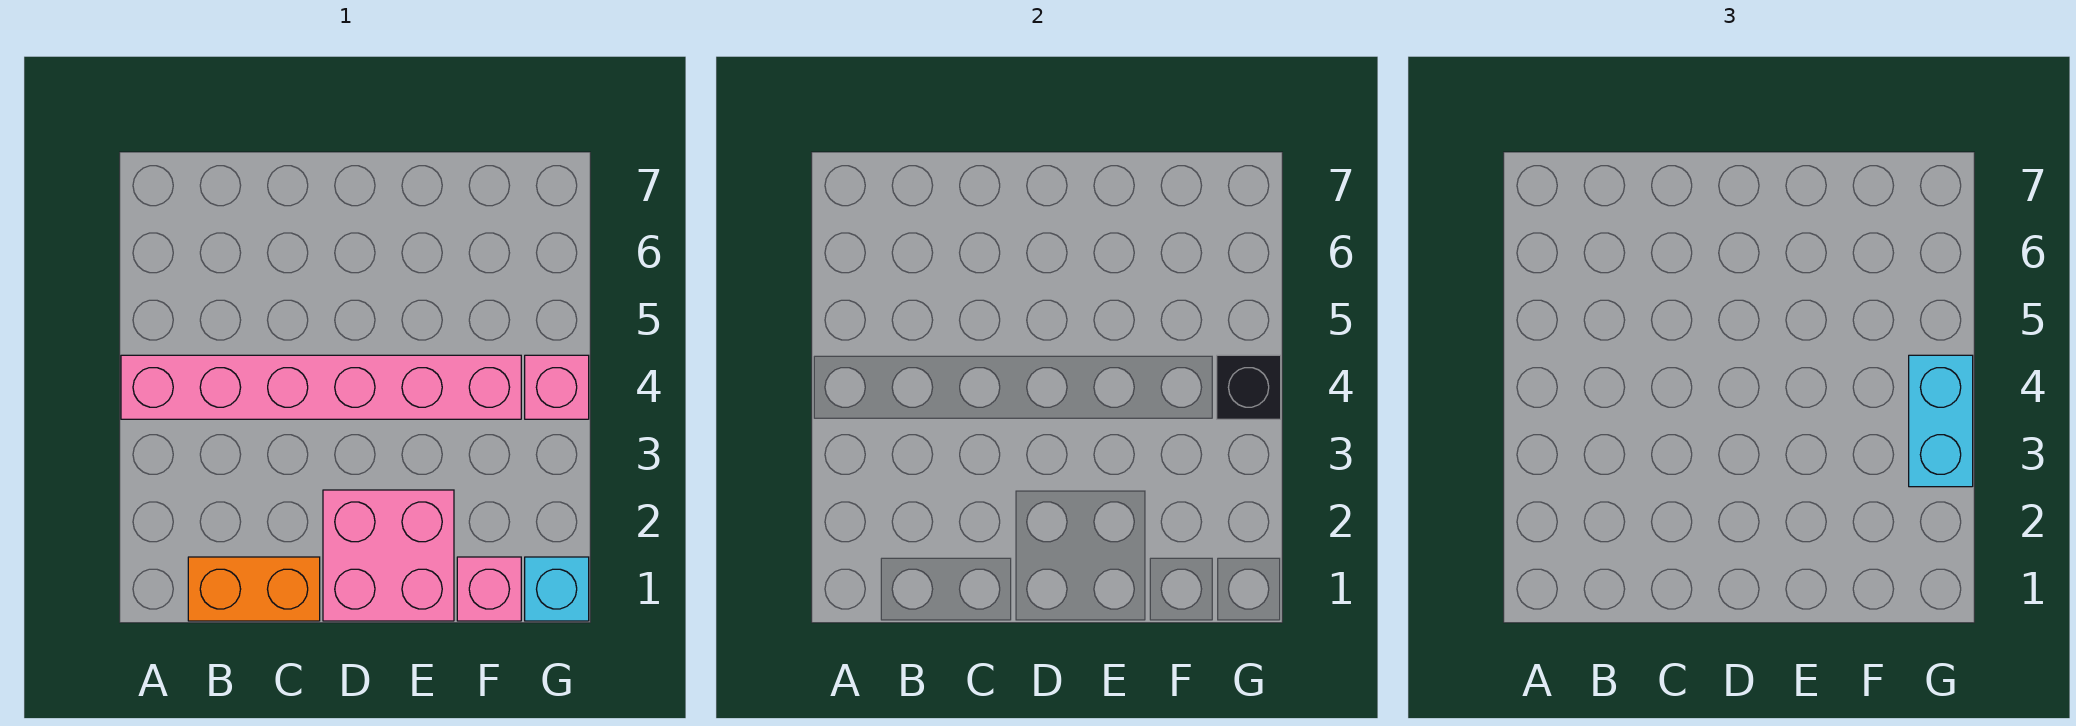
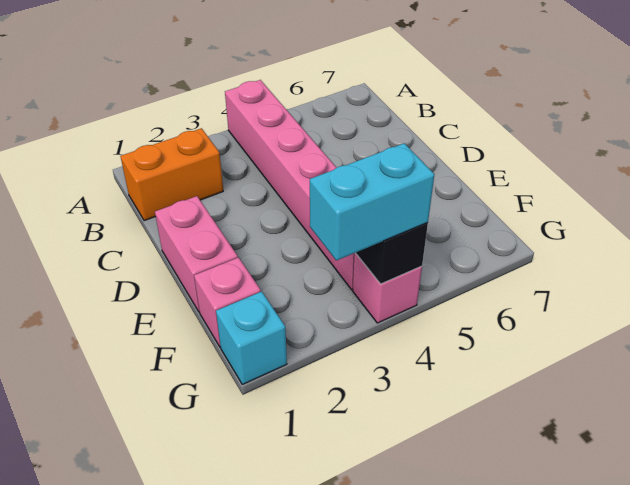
orange 1x2 brick [188,557,320,621] -> orange 1x2 brick turned to [121,128,223,221]
pink 2x2 brick [323,490,454,621] -> pink 1x2 brick [155,196,238,312]

